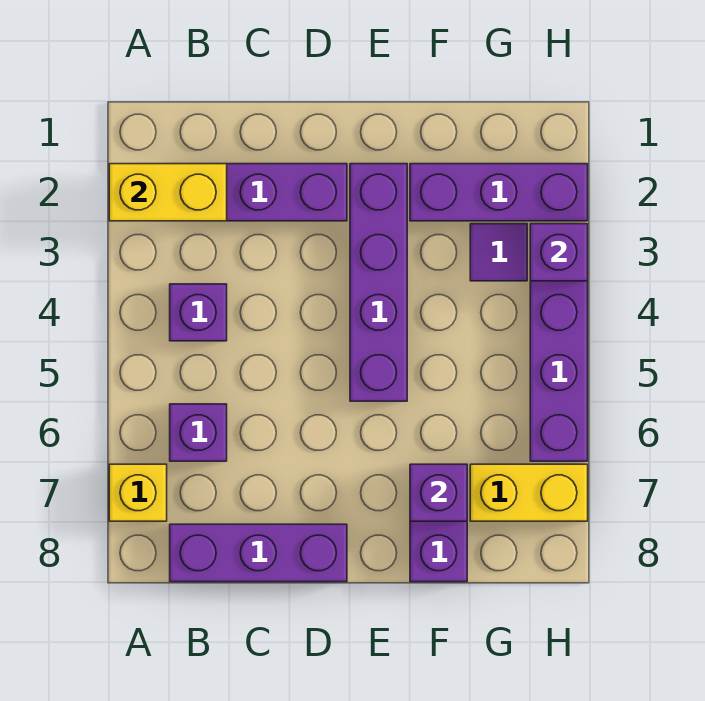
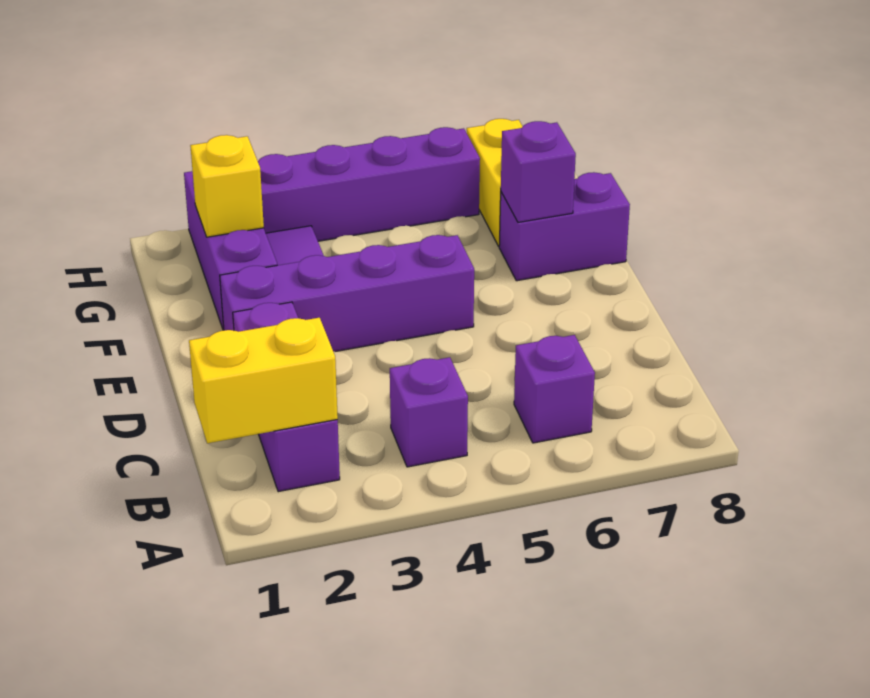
yellow 1x2 brick [109,164,227,221] -> yellow 1x2 brick turned to [189,318,338,443]
yellow 1x1 brick [109,464,167,521] -> yellow 1x1 brick moved to [190,135,264,237]
purple 1x3 brick [170,524,347,582] -> none
purple 1x1 brick [530,224,588,281] -> none

